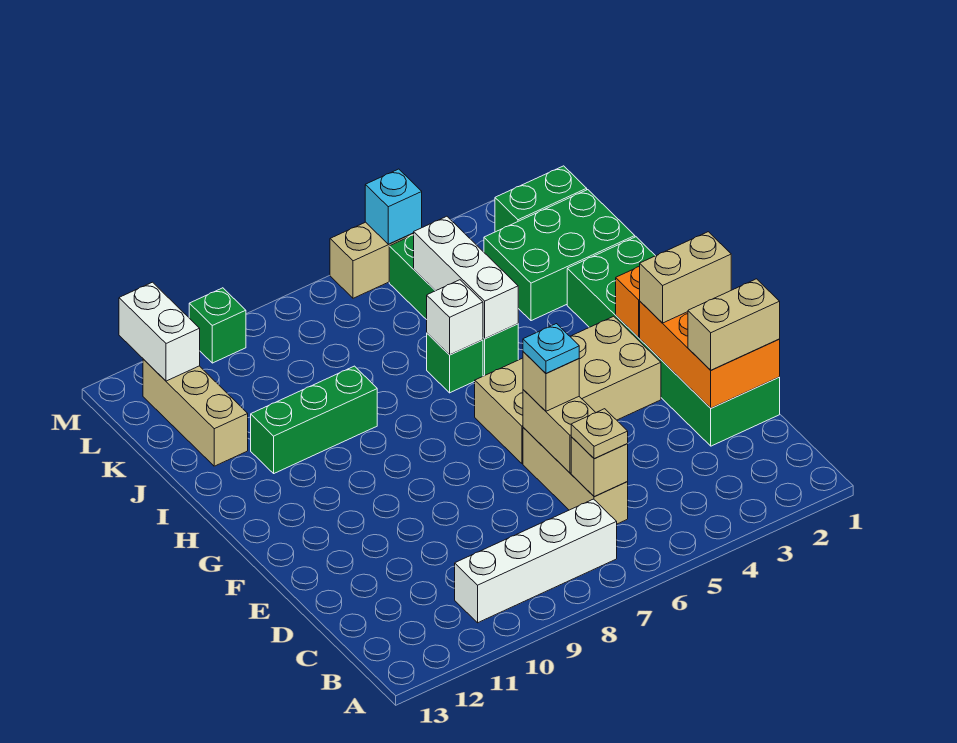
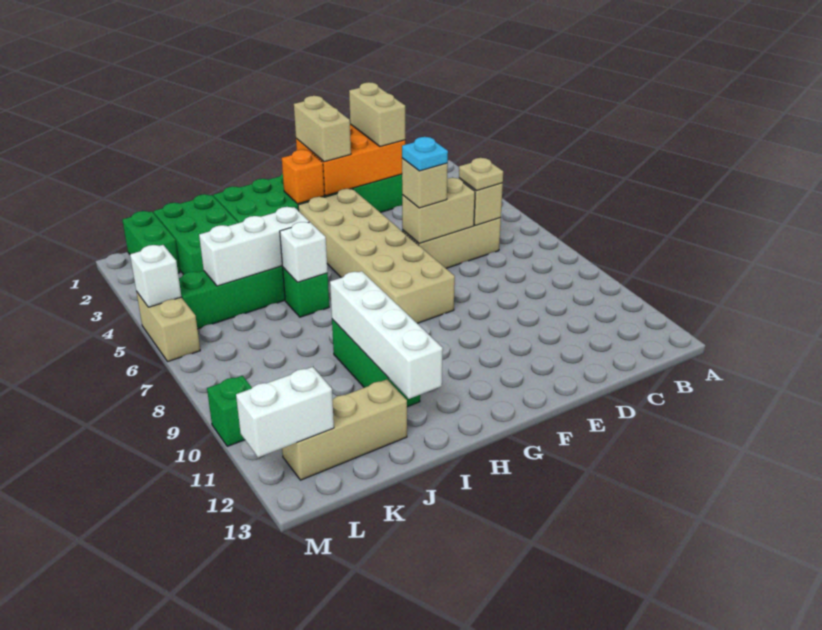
white 1x4 brick [455,499,617,623] -> white 1x4 brick moved to [330,271,443,399]
tan 2x4 brick [475,316,661,464] -> tan 2x6 brick [298,189,455,323]
cyan 1x1 brick [365,169,422,244] -> white 1x1 brick [130,245,181,307]

